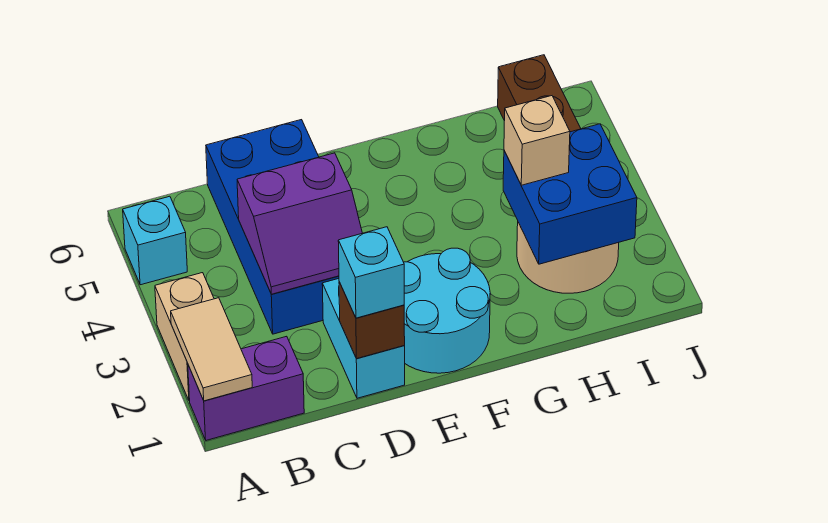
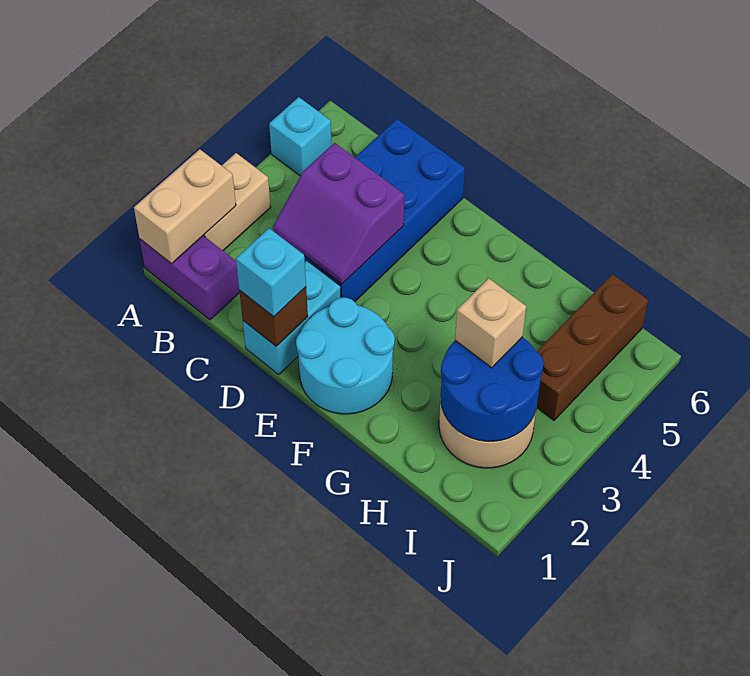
tan 1x2 tile [171,298,252,401] -> tan 1x2 brick [134,149,236,264]
blue 2x2 brick [503,124,637,264] -> blue 2x2 round brick [441,337,544,441]

